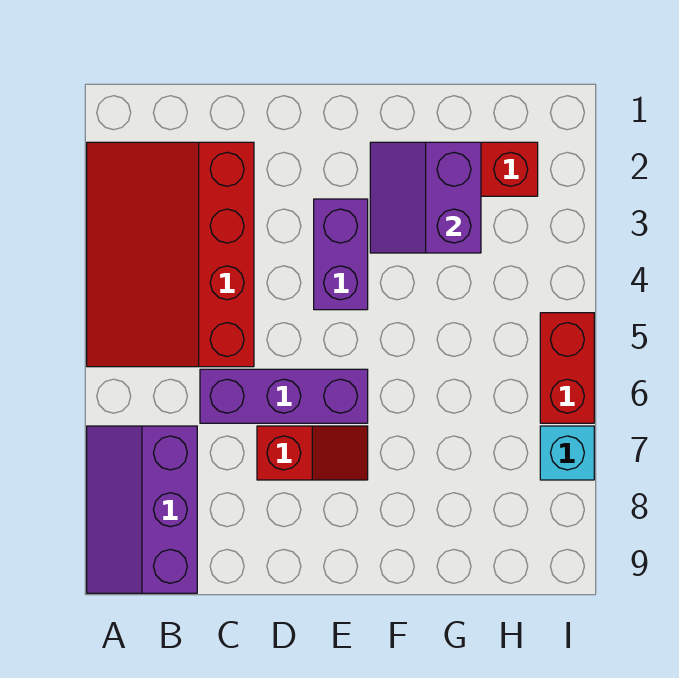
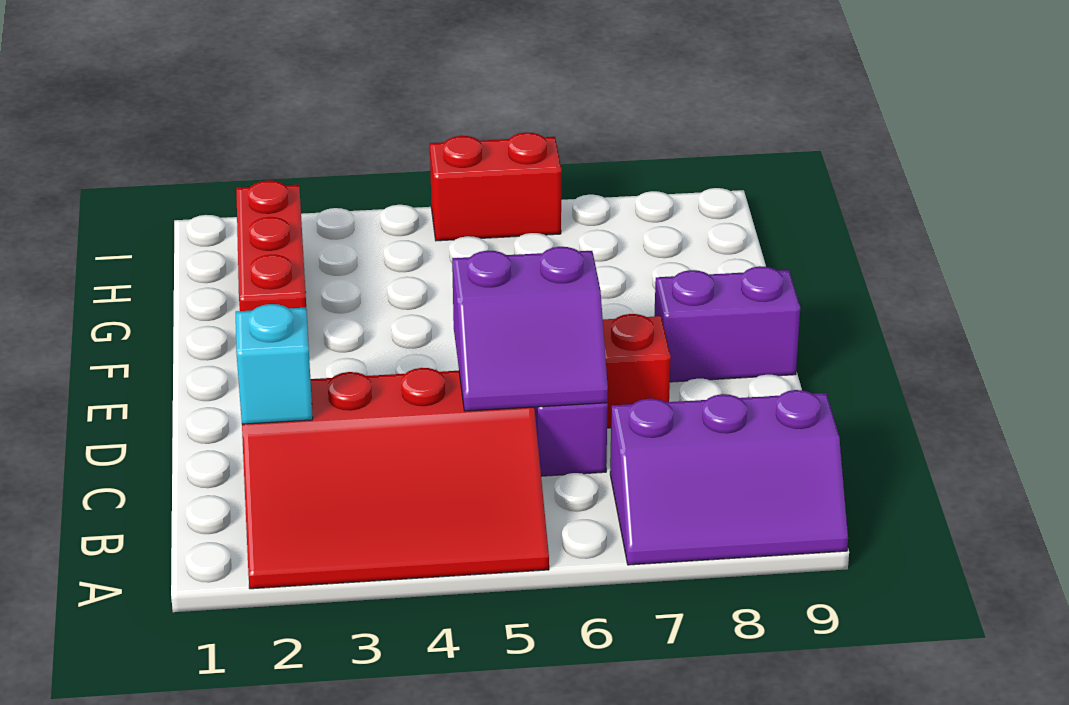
purple 1x2 brick [314,199,368,310] -> purple 1x2 brick moved to [654,266,800,382]
purple 2x2 slope [370,142,481,253] -> purple 2x2 slope moved to [452,247,608,411]
cyan 1x1 brick [540,426,594,480] -> cyan 1x1 brick moved to [236,304,313,424]

